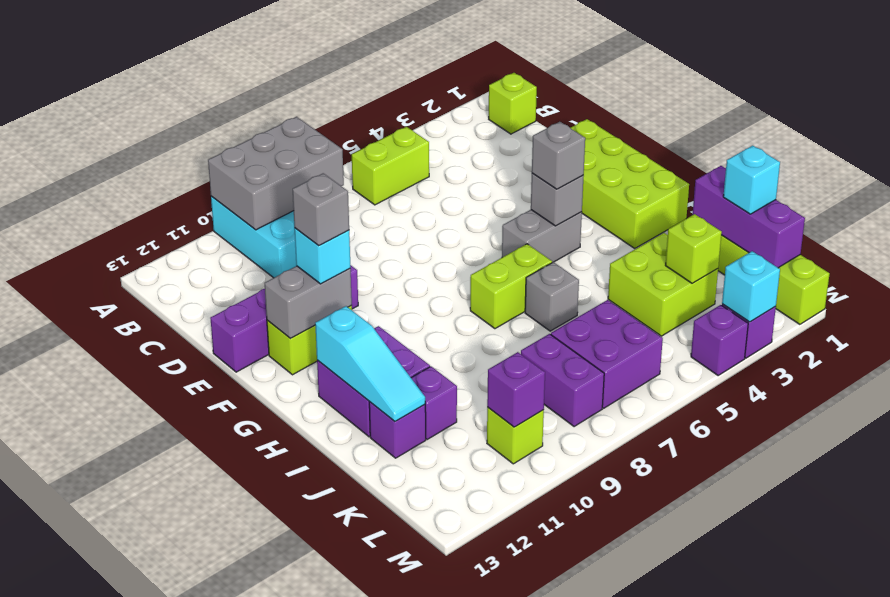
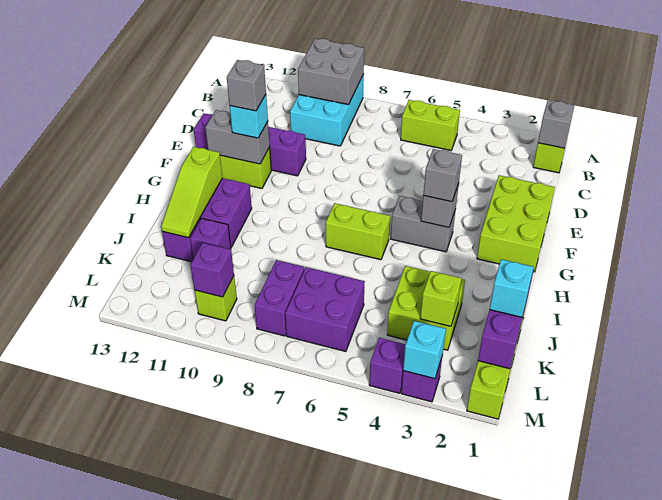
grey 2x3 brick [208,117,344,230] -> grey 2x2 brick [298,39,364,105]
lime 2x4 brick [571,119,689,248] -> lime 2x3 brick [477,175,555,272]
cyan 1x3 slope [315,306,425,421] -> lime 1x3 slope [161,147,222,238]
grey 1x1 brick [525,262,579,331] -> grey 1x1 brick moved to [538,101,574,148]

